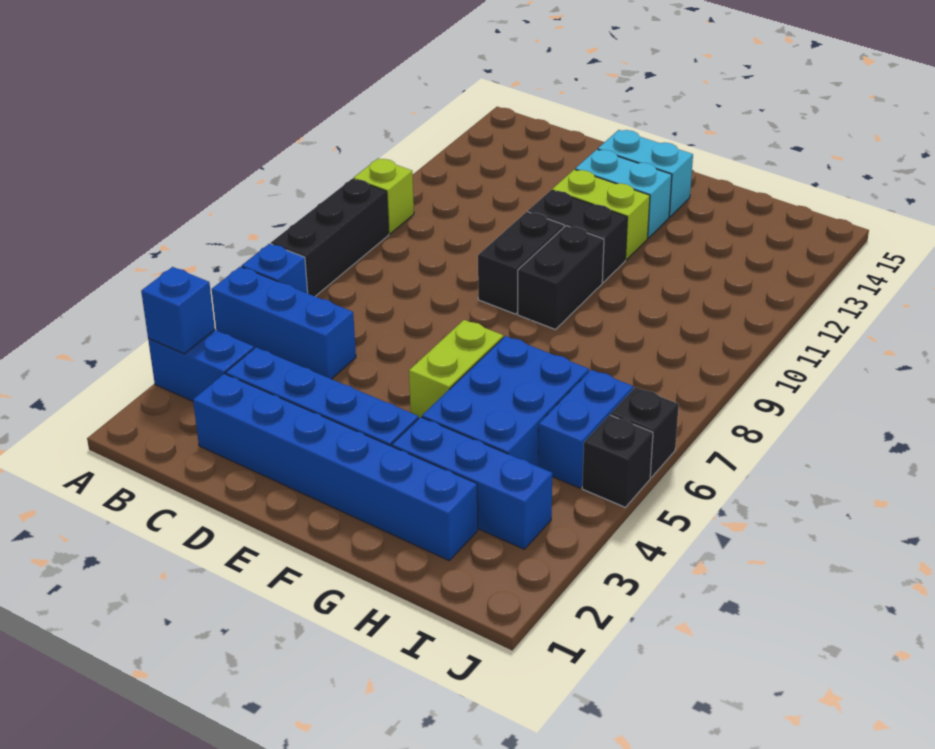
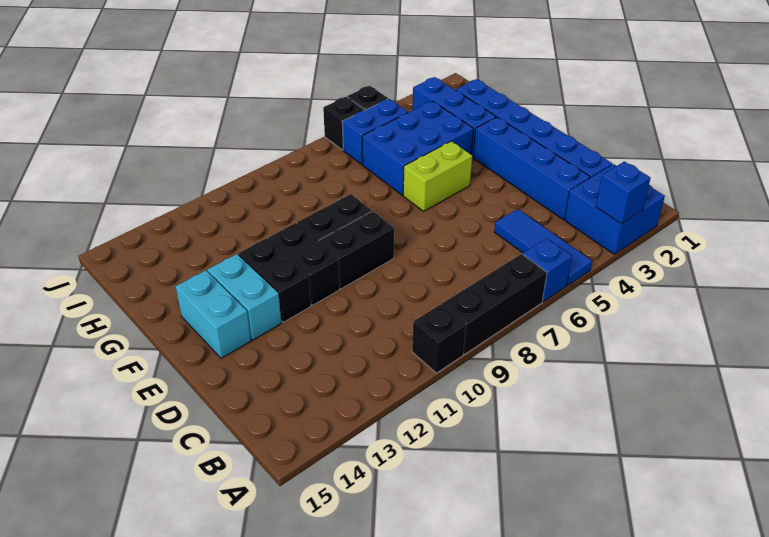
blue 1x2 brick [148,330,254,401] -> blue 2x2 brick [565,164,665,254]
blue 1x3 brick [212,267,356,379] -> blue 1x3 tile [494,209,592,286]
lime 1x1 brick [353,158,414,234] -> black 1x1 brick [412,304,466,373]
lime 1x2 brick [552,169,650,260] -> black 1x2 brick [238,238,311,322]

